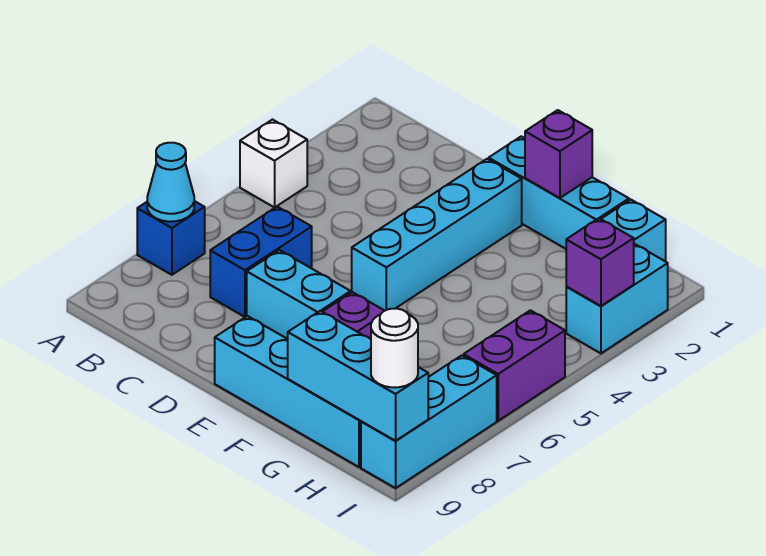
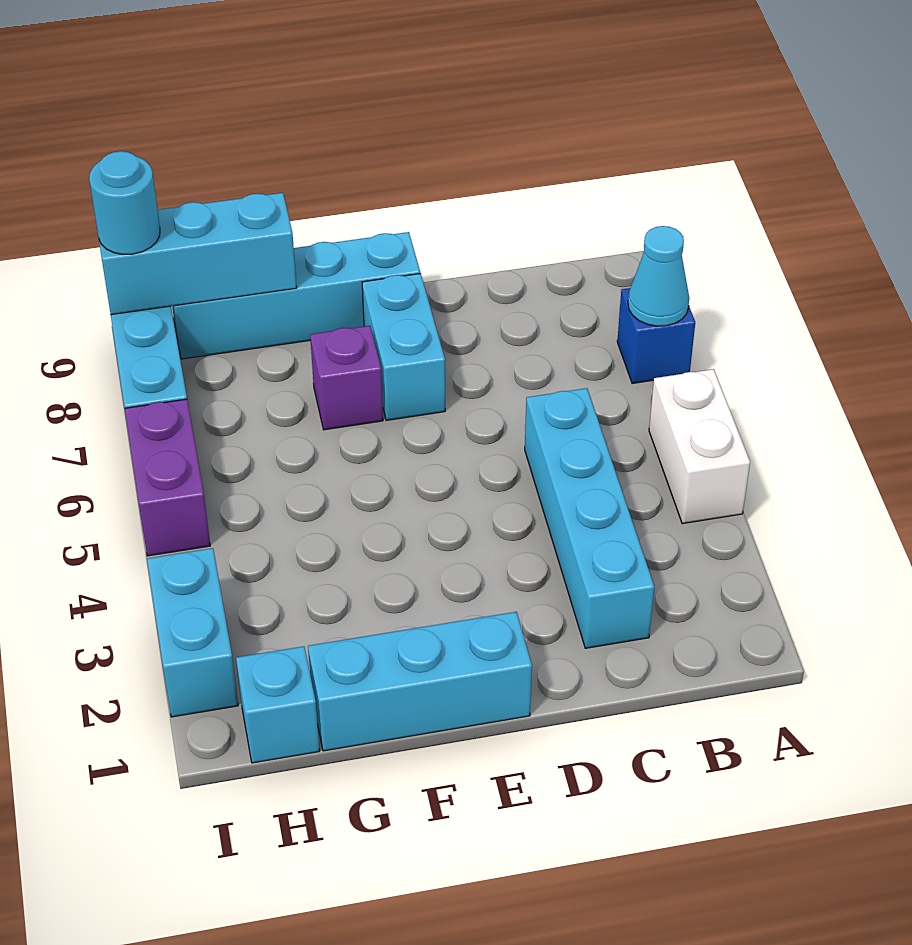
white 1x1 brick [240,120,307,207] -> white 1x2 brick [649,369,750,524]
blue 1x2 brick [210,207,312,317] -> none
cyan 1x2 brick [247,250,351,339] -> cyan 1x2 brick turned to [362,274,445,420]
cyan 1x4 brick [352,159,522,311] -> cyan 1x4 brick moved to [525,388,654,648]
purple 1x1 brick [525,110,592,198] -> none
purple 1x1 brick [566,218,634,306] -> none
white 1x1 round brick [371,309,418,387] -> cyan 1x1 round brick [89,151,160,254]

